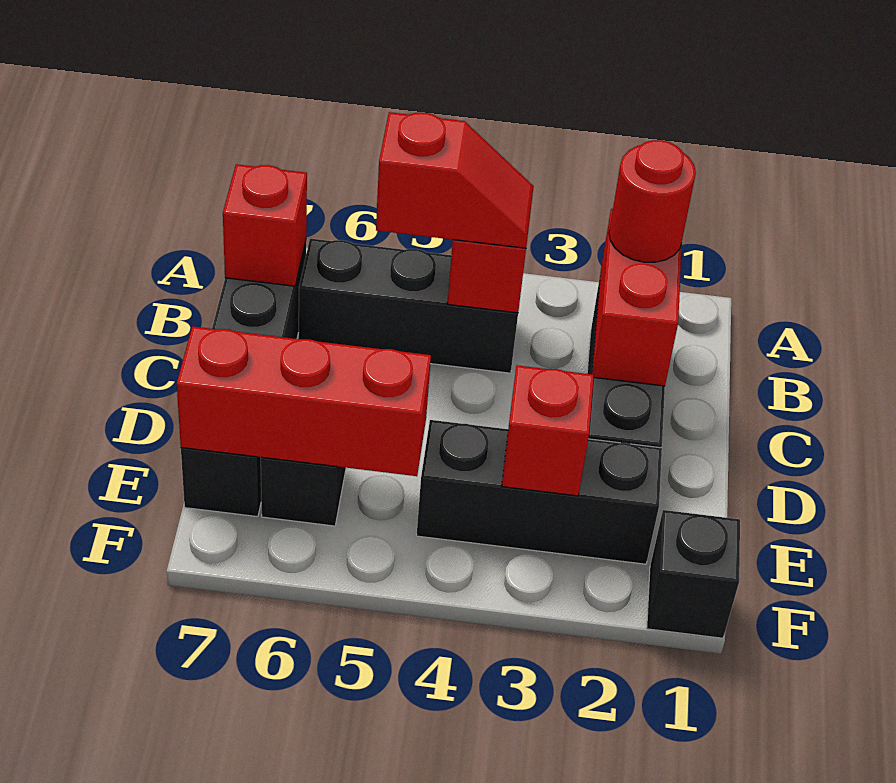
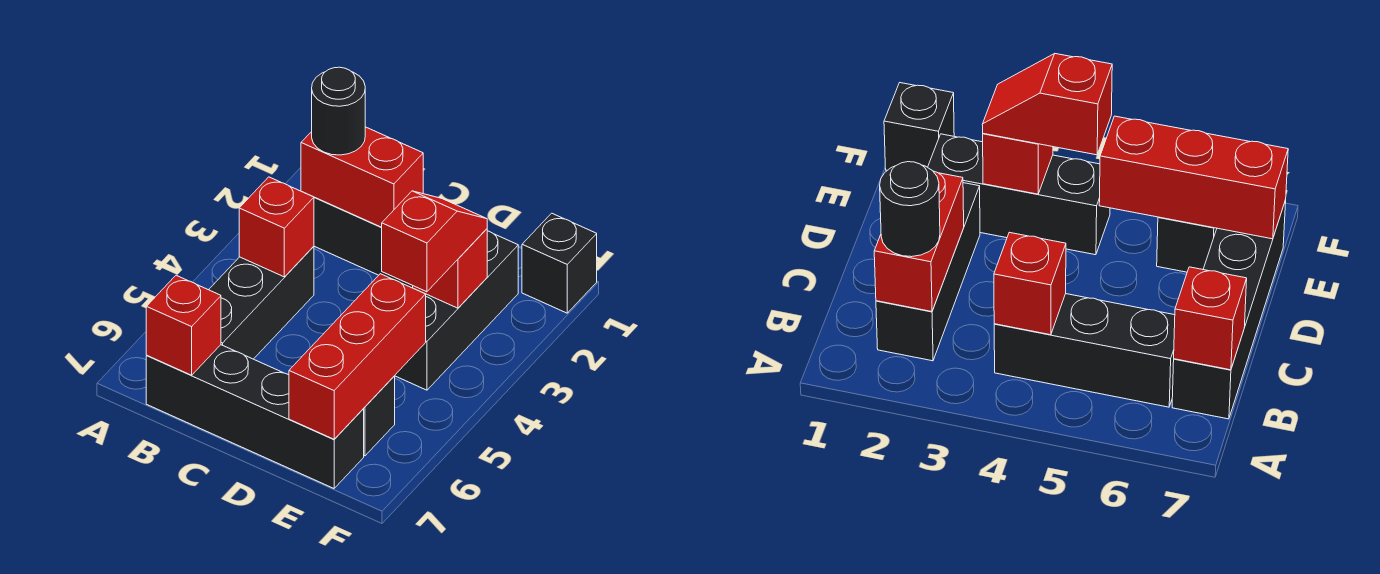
red 1x1 round brick [609,140,696,262] -> black 1x1 round brick [312,67,365,155]
red 1x2 slope [376,112,534,248] -> red 1x2 slope moved to [381,191,487,292]

